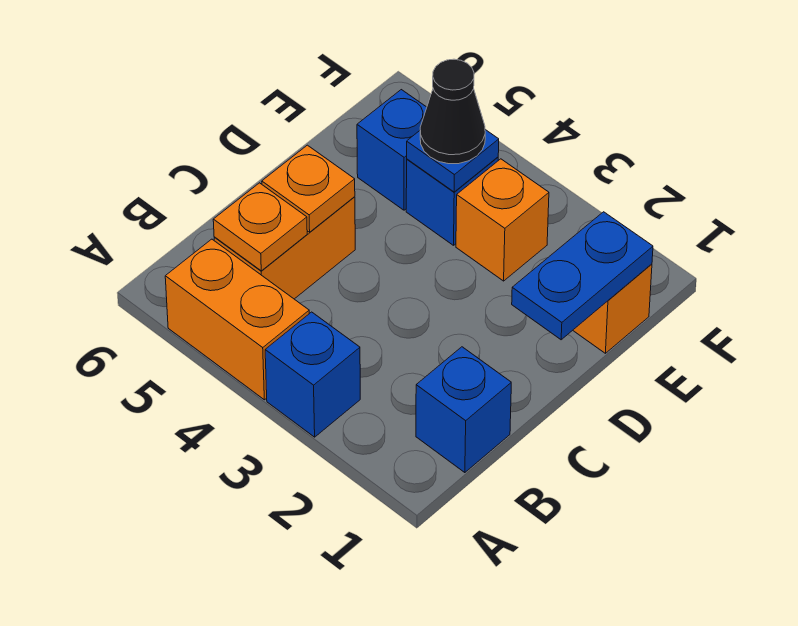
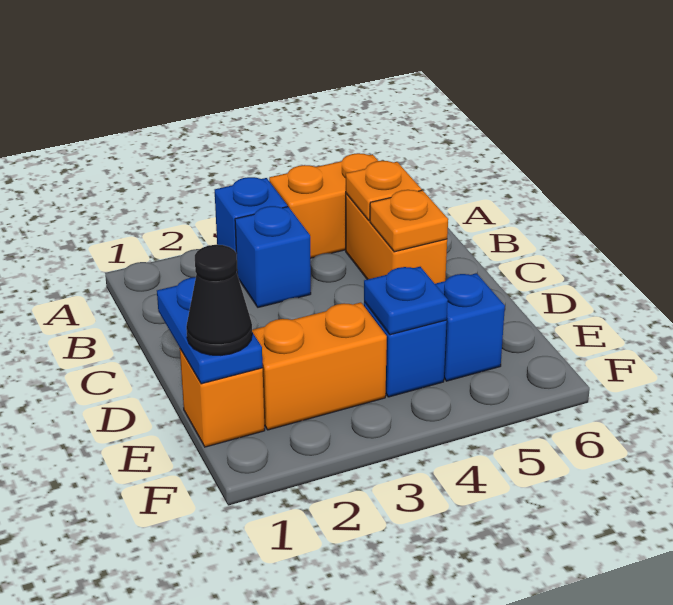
blue 1x1 brick [416,347,511,473] -> blue 1x1 brick moved to [235,206,311,307]
orange 1x1 brick [456,159,549,281] -> orange 1x2 brick [252,302,387,430]
black 1x1 cone [420,59,485,164] -> black 1x1 cone moved to [186,245,252,355]

